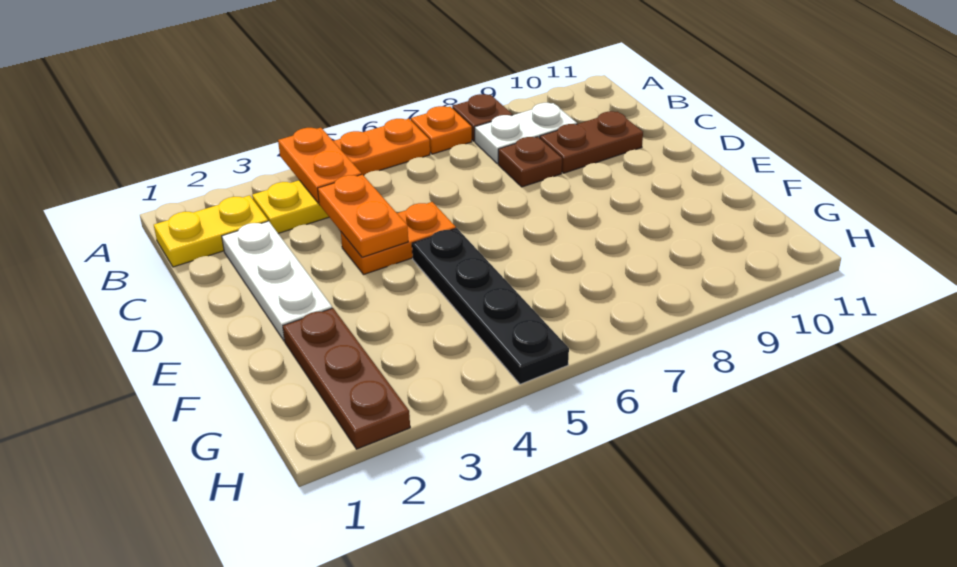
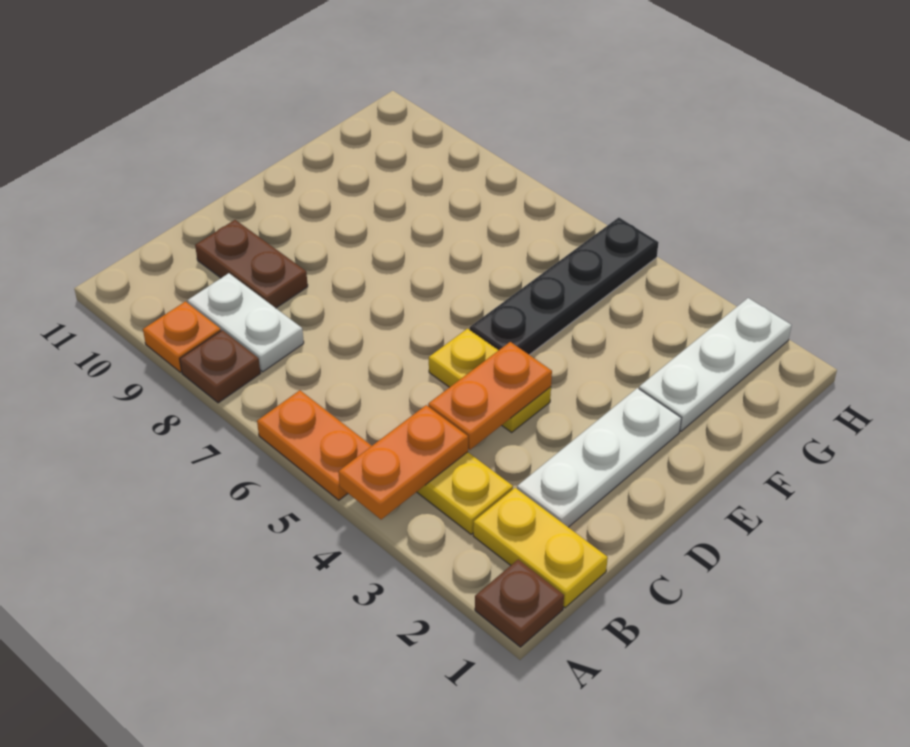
orange 1x1 plate [411,106,472,154] -> orange 1x1 plate moved to [143,302,221,372]
brown 1x1 plate [498,137,562,187] -> brown 1x1 plate moved to [475,560,564,647]
orange 1x2 plate [341,202,456,274] -> yellow 1x2 plate [429,329,551,432]
brown 1x3 plate [283,308,410,449] -> white 1x3 plate [639,298,792,431]

